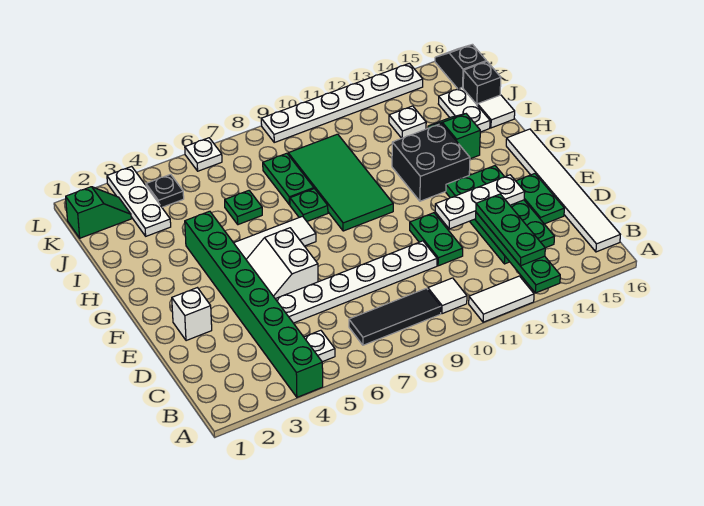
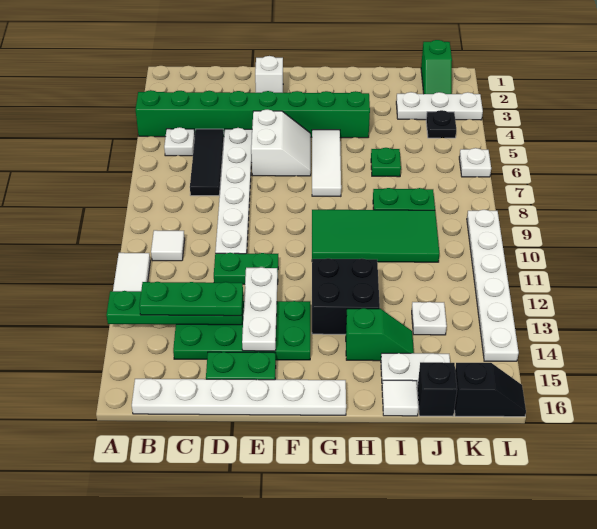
black 1x3 tile [349,288,441,345] -> black 1x3 tile moved to [190,129,224,196]
white 1x6 tile [506,129,620,252] -> white 1x6 plate [132,379,346,415]
white 2x2 slope [246,228,318,299] -> white 2x2 slope turned to [251,110,311,176]
green 1x1 plate [290,189,328,221] -> none

